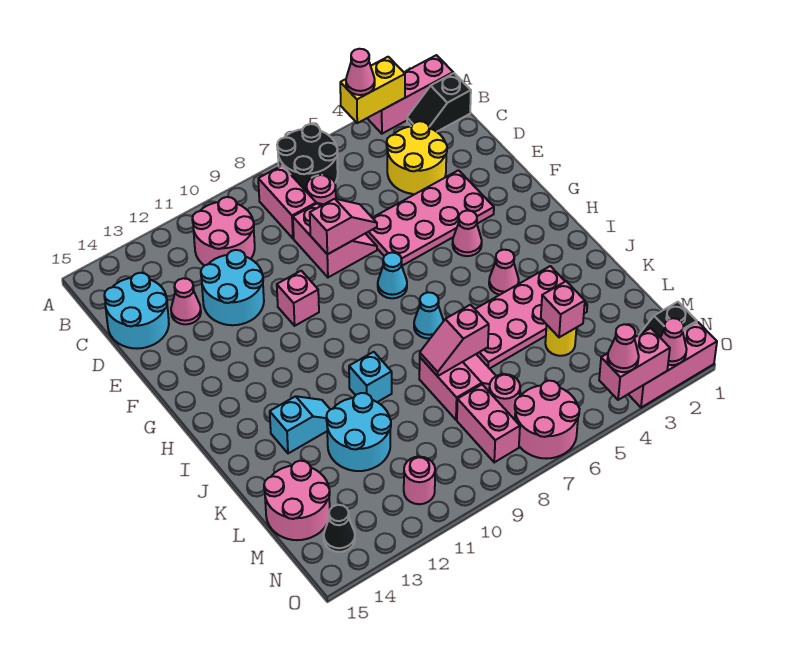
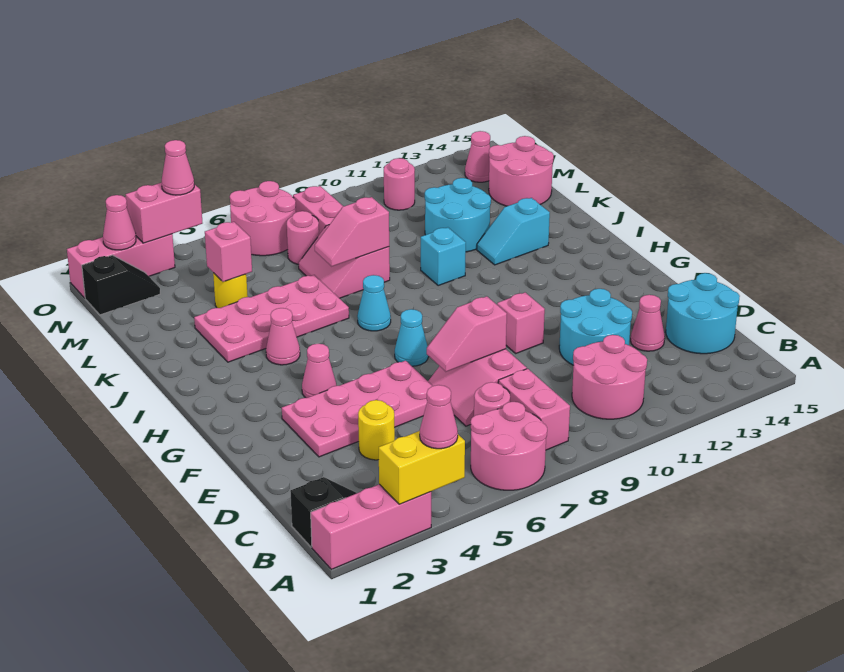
black 2x2 round brick [277,124,338,192] -> pink 2x2 round brick [471,402,547,490]
yellow 2x2 round brick [387,121,447,194] -> yellow 1x1 round brick [358,400,395,460]
pink 1x2 slope [420,305,489,376] -> pink 1x2 slope turned to [315,197,389,266]
black 1x1 cone [324,505,355,552] -> pink 1x1 cone [465,131,490,182]

